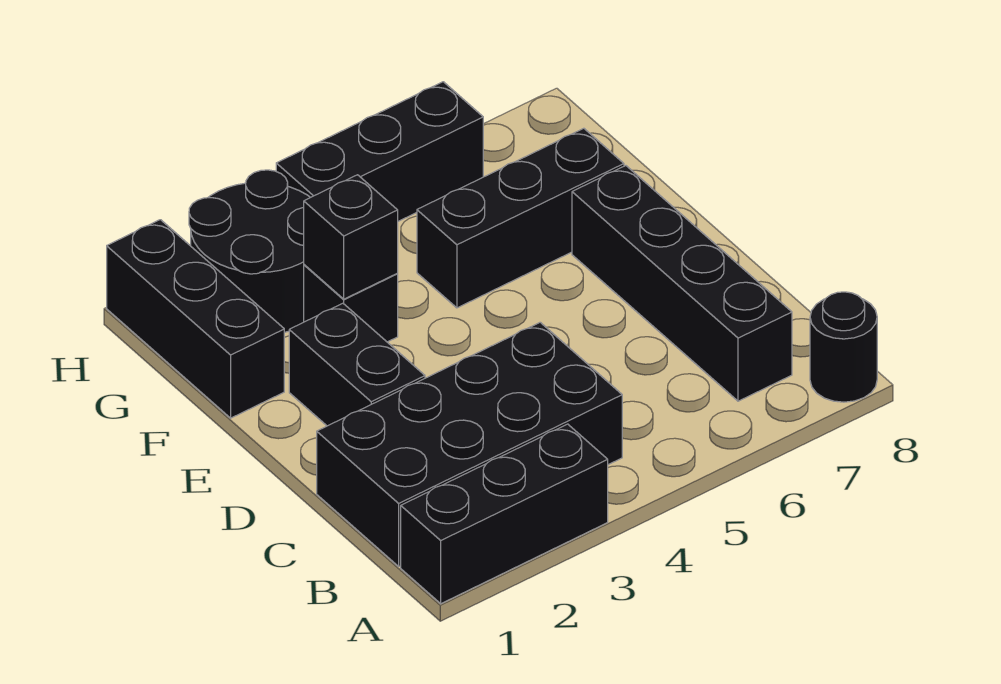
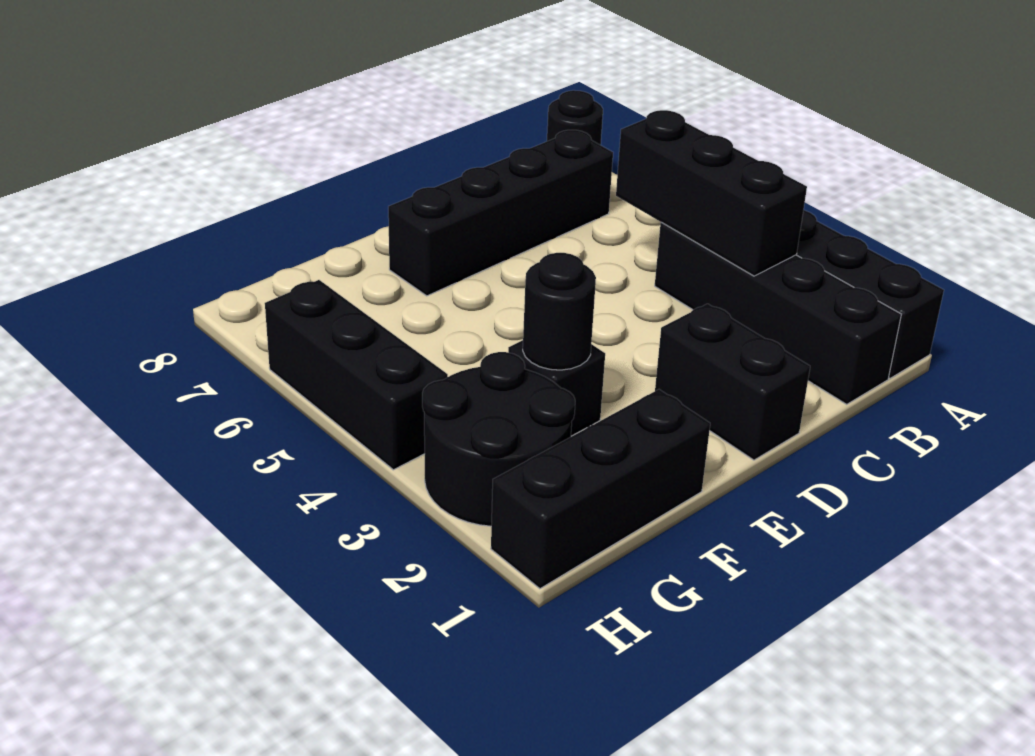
black 2x4 brick [317,322,622,566] -> black 1x4 brick [655,222,901,405]
black 1x2 brick [289,303,425,426] -> black 1x2 brick turned to [655,304,810,460]
black 1x1 brick [304,175,398,299] -> black 1x1 round brick [523,253,596,370]
black 1x3 brick [417,128,624,308] -> black 1x3 brick moved to [616,110,807,276]

